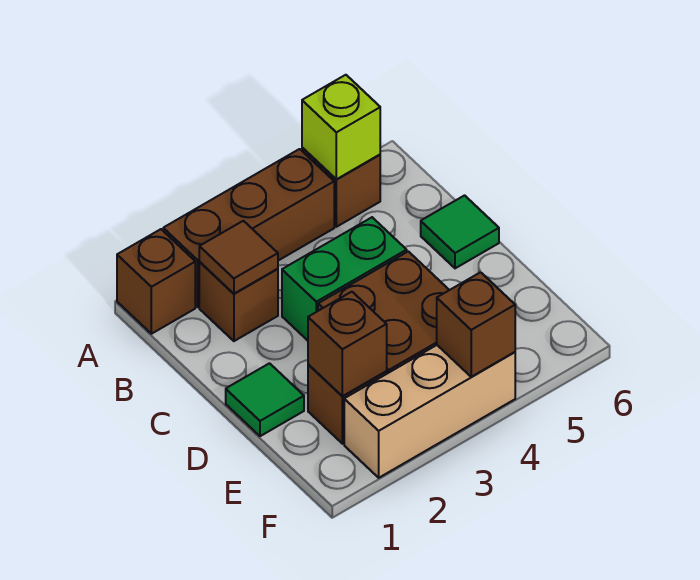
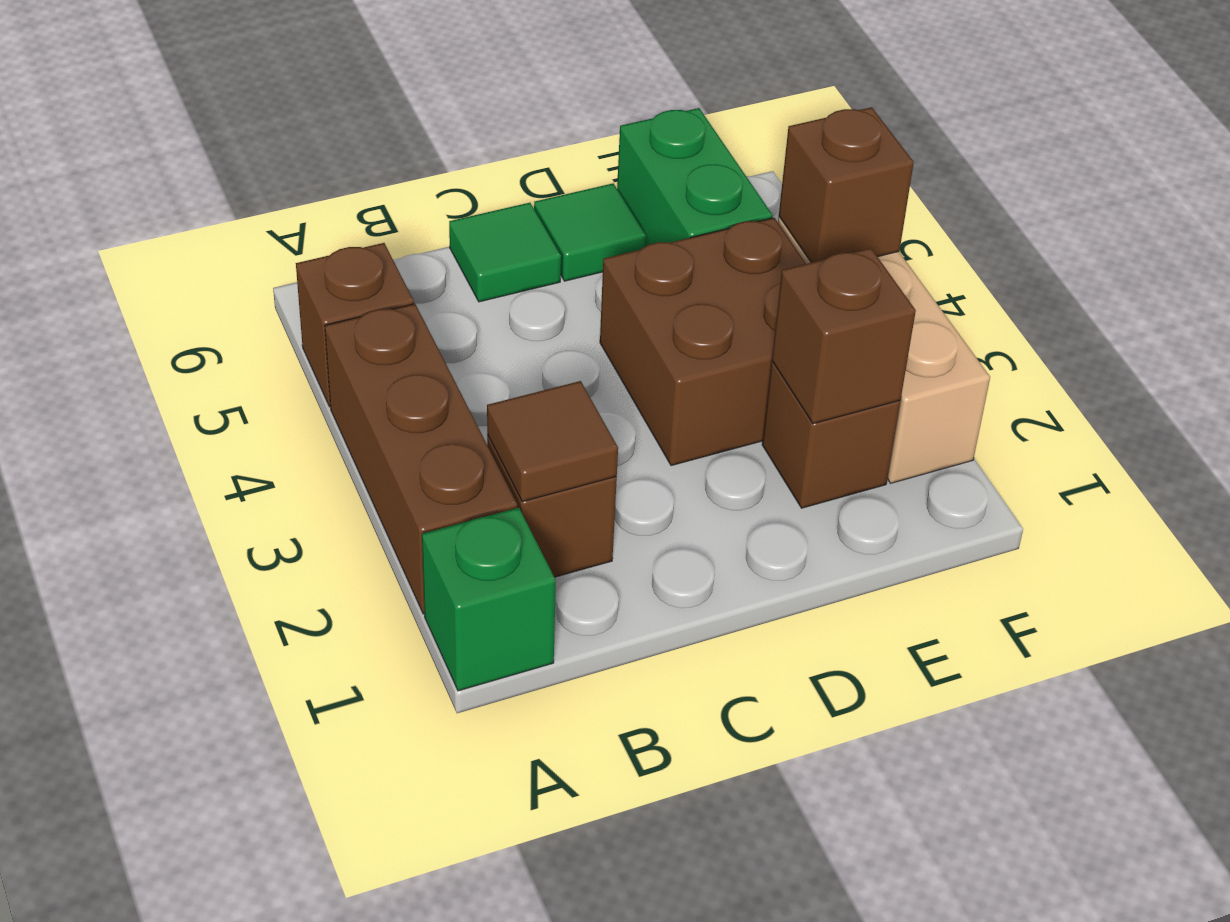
brown 1x1 brick [117,229,195,334] -> green 1x1 brick [422,508,556,691]
lime 1x1 brick [302,75,380,180] -> none
green 1x2 brick [282,217,407,341] -> green 1x2 brick moved to [617,108,773,246]
green 1x1 tile [226,363,304,436] -> green 1x1 tile moved to [534,183,646,281]

